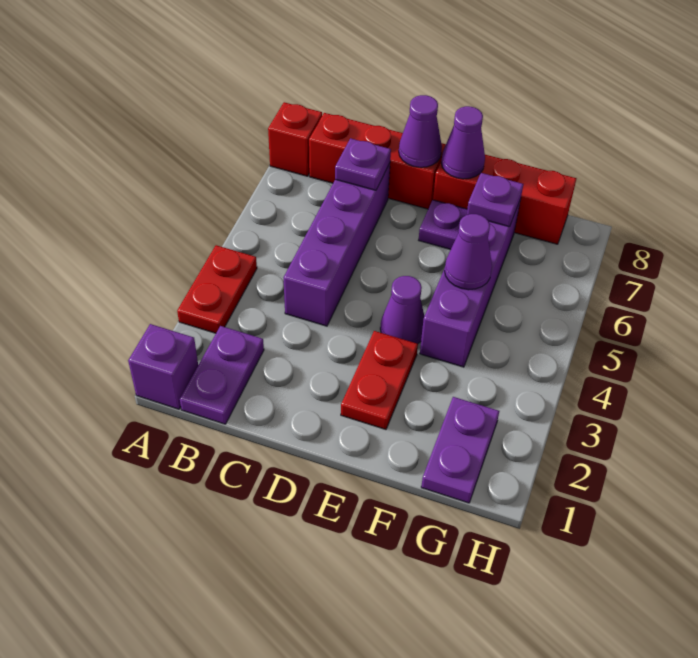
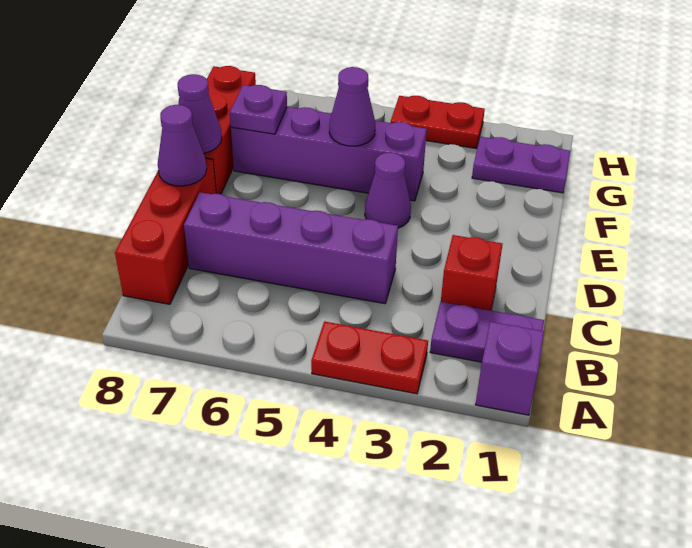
red 1x1 brick [268,102,322,176] -> red 1x1 brick moved to [441,235,503,310]
purple 1x1 plate [335,138,391,190] -> none
red 1x2 plate [341,331,418,429] -> red 1x2 plate moved to [390,96,485,149]
purple 1x1 plate [419,200,467,250] -> none

